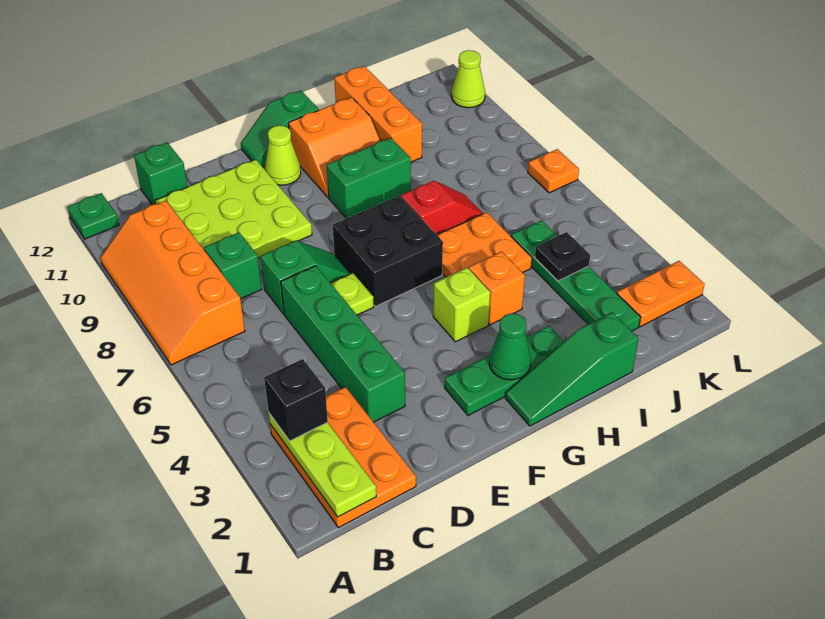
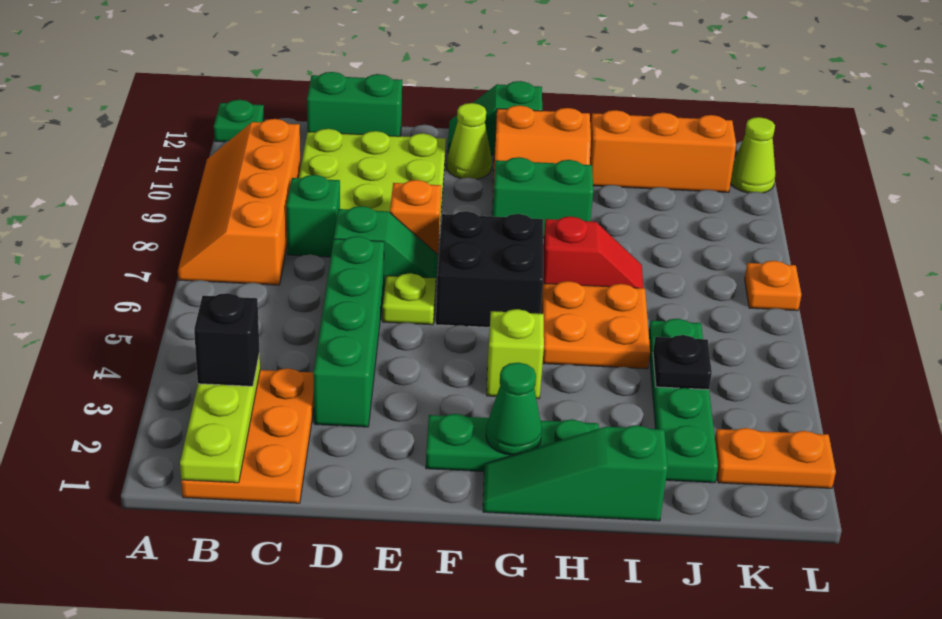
green 1x1 brick [134,142,188,205] -> green 1x2 brick [307,72,402,136]
orange 1x1 brick [469,251,525,325] -> orange 1x1 brick moved to [390,180,441,254]
orange 1x3 brick [334,66,422,162] -> orange 1x3 brick turned to [590,110,736,192]

